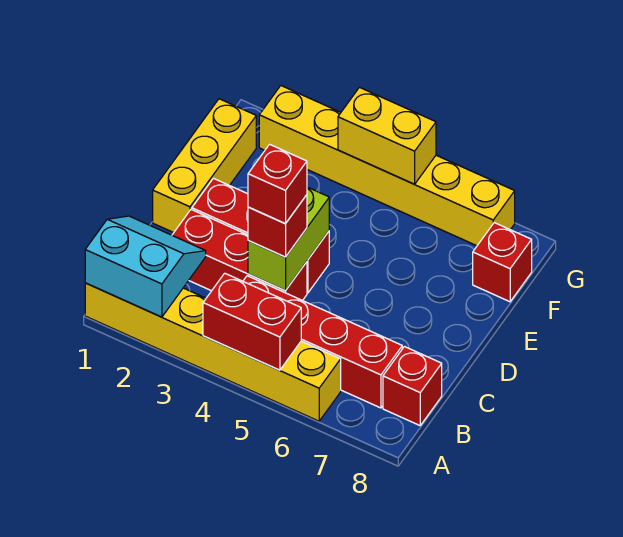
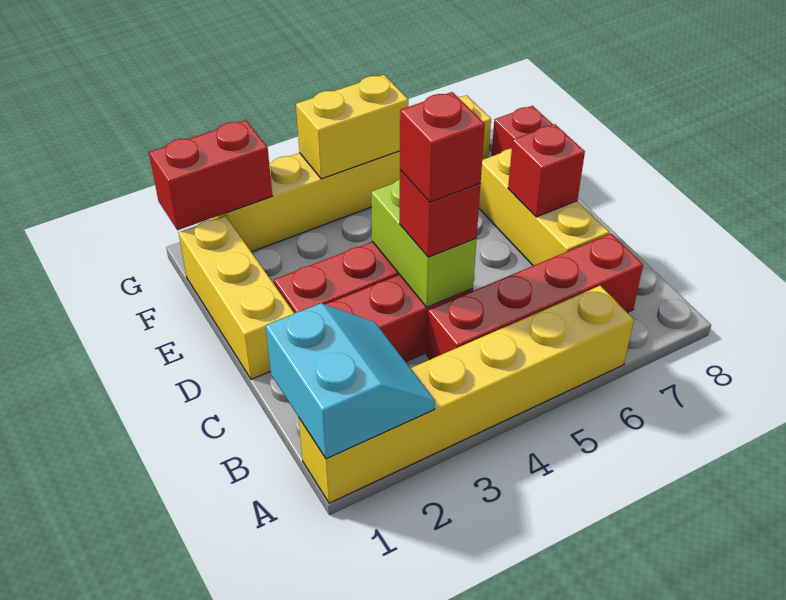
cyan 2x2 slope [85,216,206,317] -> cyan 2x2 slope turned to [266,303,435,459]
red 1x2 brick [203,273,301,370] -> red 1x2 brick moved to [149,120,272,230]
red 1x1 brick [383,347,442,425] -> red 1x1 brick moved to [508,124,585,217]
none -> yellow 1x3 brick [479,149,609,266]

